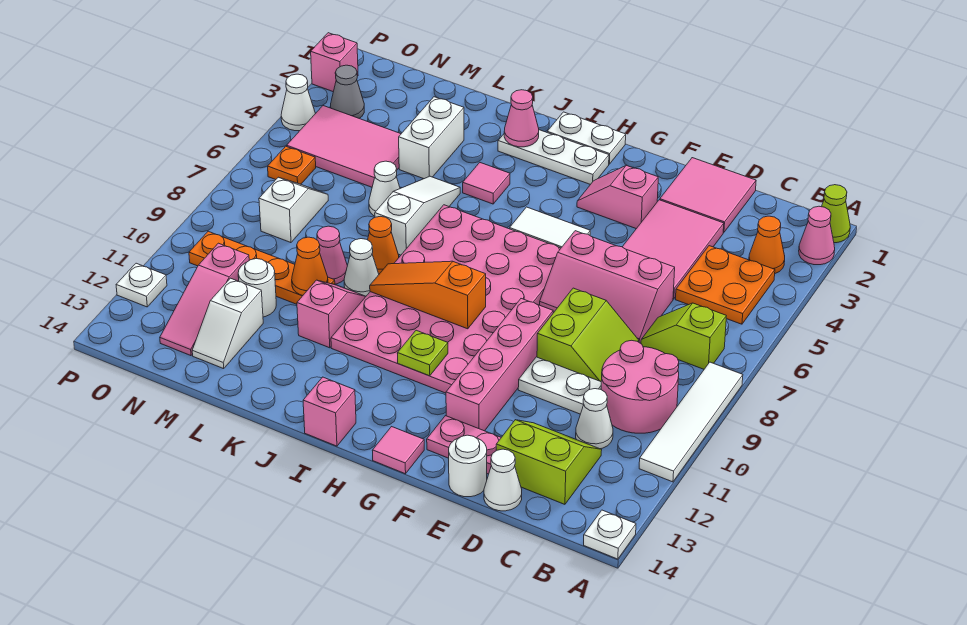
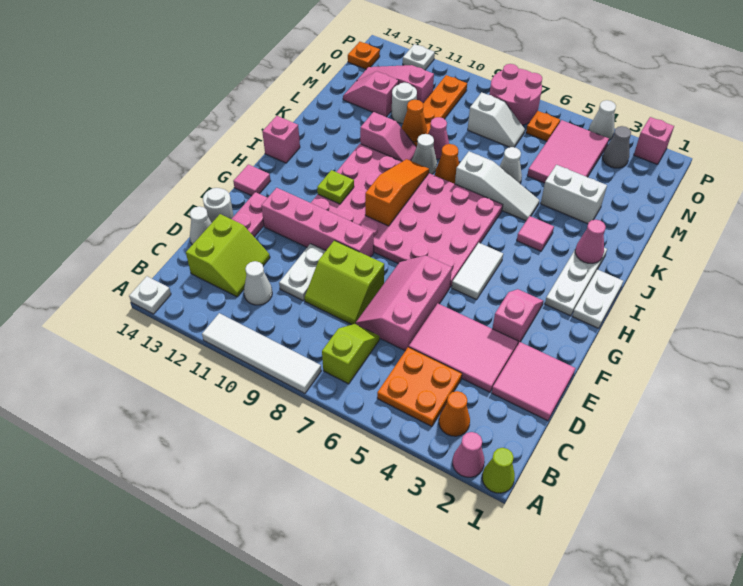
pink 2x2 round brick [601,340,679,433] -> pink 2x2 round brick moved to [489,64,542,125]
white 1x2 slope [192,278,263,369] -> pink 1x2 slope [343,72,399,117]
none -> orange 1x1 plate [348,42,380,69]

